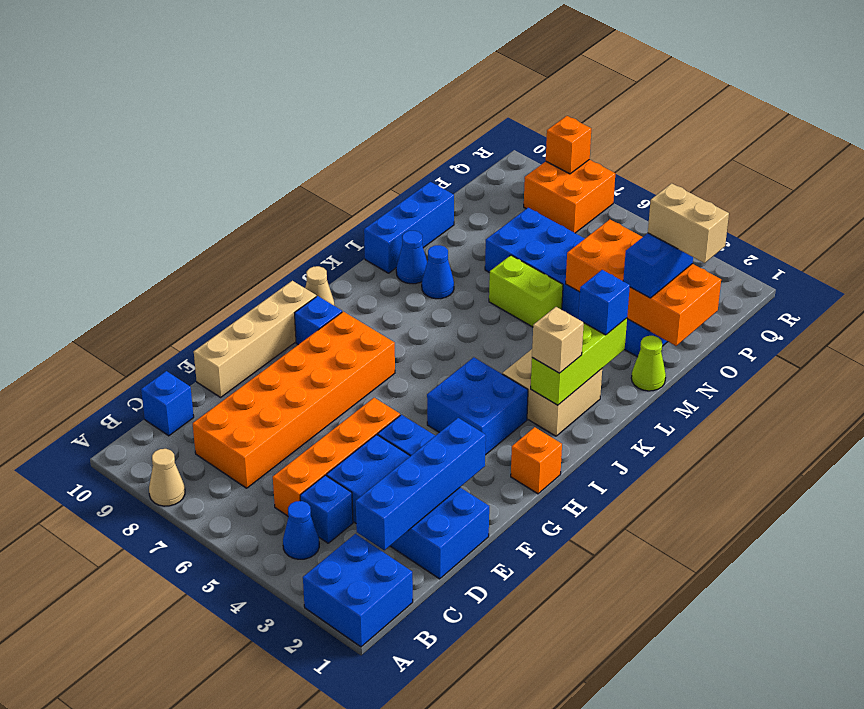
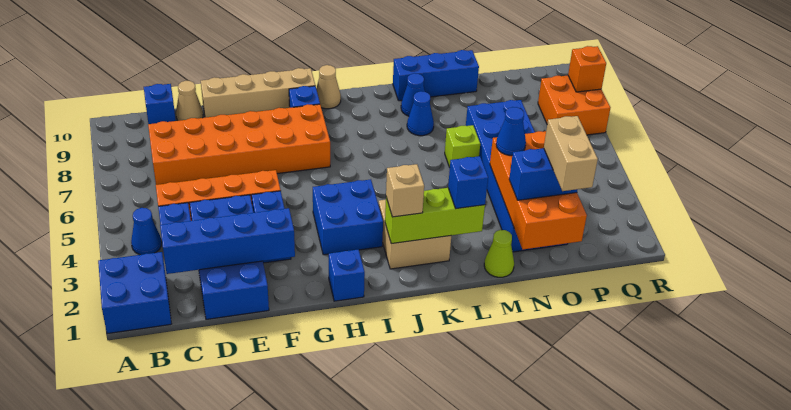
tan 1x1 cone [149,449,185,506] -> tan 1x1 cone moved to [176,81,203,121]
orange 1x1 brick [511,427,562,494] -> blue 1x1 brick [329,250,365,301]
lime 1x2 brick [489,255,563,327] -> lime 1x1 brick [445,125,480,167]
none -> blue 1x1 cone [496,107,526,155]

